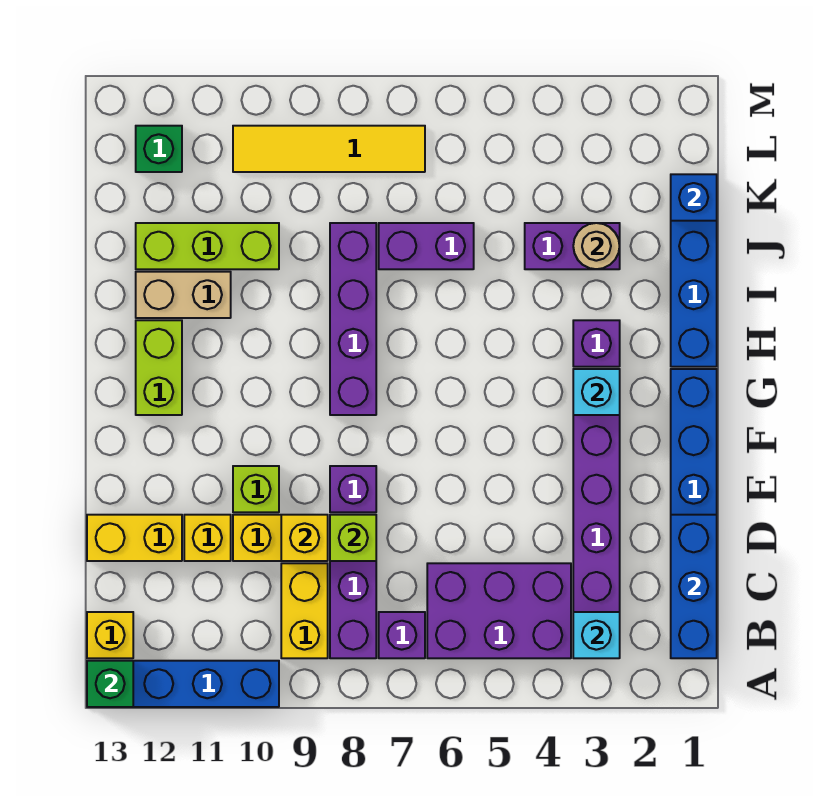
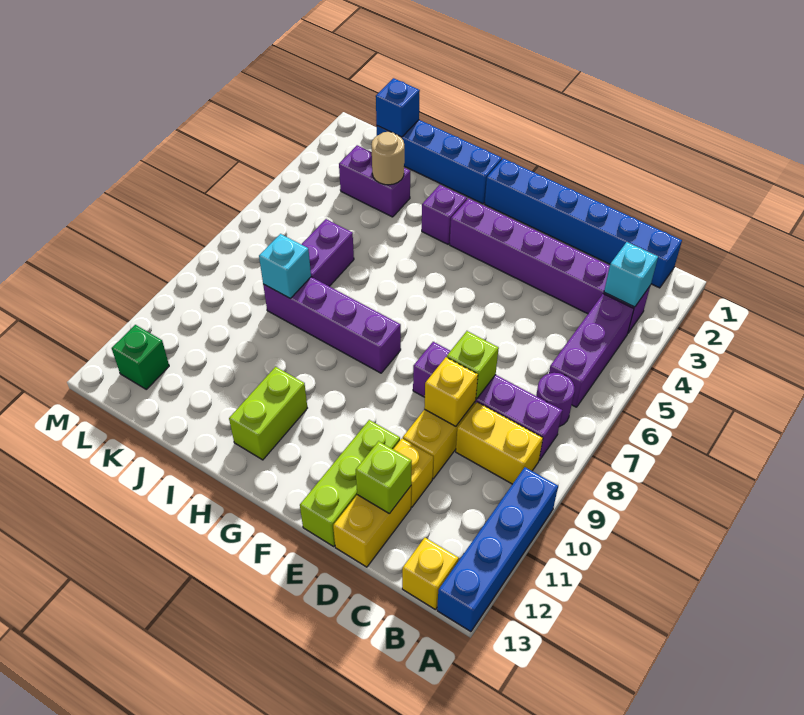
green 1x1 brick [87,661,133,707] -> none
blue 1x3 brick [671,515,717,658] -> none
purple 2x3 brick [427,563,571,658] -> purple 1x3 brick [549,294,634,407]
purple 1x1 brick [379,612,425,658] -> purple 1x1 round brick [536,373,574,427]
lime 1x1 brick [233,466,279,512] -> lime 1x1 brick moved to [356,441,412,514]
cyan 1x1 brick [573,369,620,415] -> cyan 1x1 brick moved to [259,234,311,298]
lime 1x2 brick [136,320,182,415] -> lime 1x2 brick turned to [229,367,307,460]
tan 1x2 brick [136,272,231,318] -> none
purple 1x2 brick [525,223,620,269] -> purple 1x2 brick turned to [339,145,410,217]
lime 1x3 brick [136,223,279,269] -> lime 1x3 brick moved to [300,420,400,546]
yellow 1x4 tile [233,126,425,172] -> none

